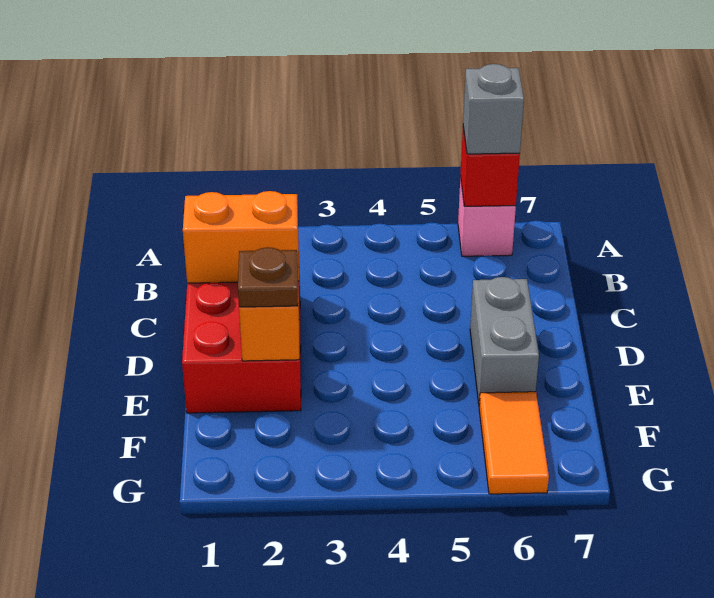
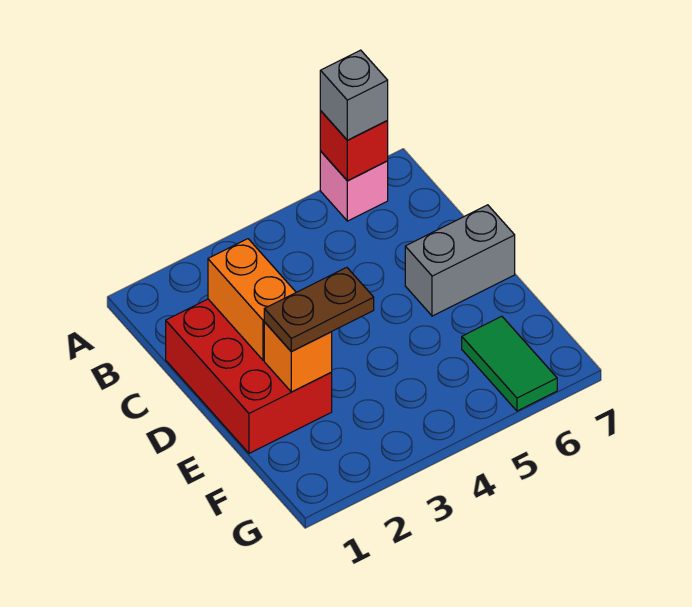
orange 1x2 brick [183,191,299,283] -> orange 1x2 brick turned to [208,239,296,360]
grey 1x2 brick [470,277,539,404] -> grey 1x2 brick turned to [405,205,515,316]
brown 1x1 plate [238,247,298,307] -> brown 1x2 plate [264,267,374,352]
orange 1x2 tile [479,392,549,494] -> green 1x2 tile [462,316,557,411]

